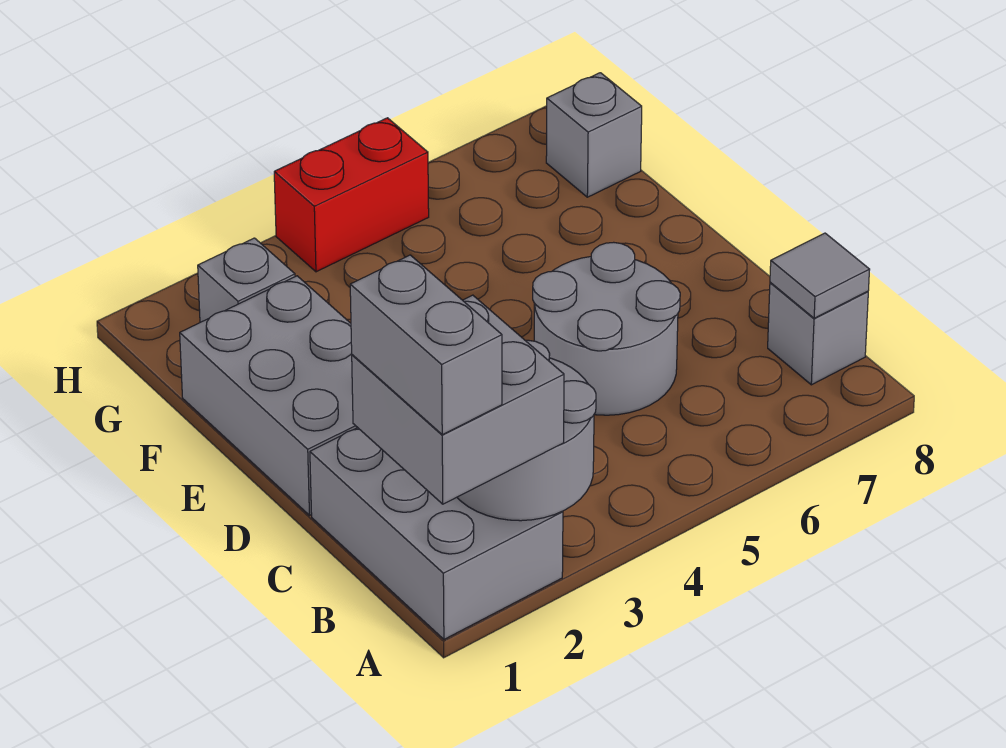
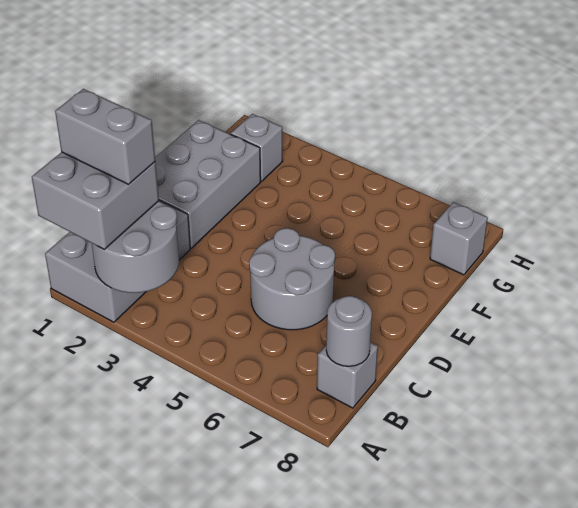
grey 1x2 brick [350,255,502,435] -> grey 1x2 brick turned to [55,89,155,184]
grey 1x1 tile [770,233,870,318] -> grey 1x1 round brick [326,296,372,366]
red 1x2 brick [274,118,429,272] -> none

